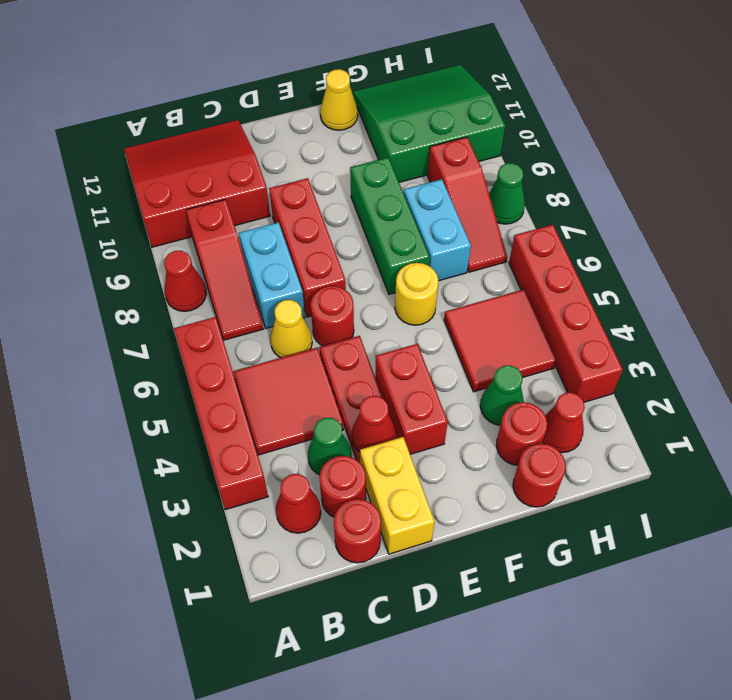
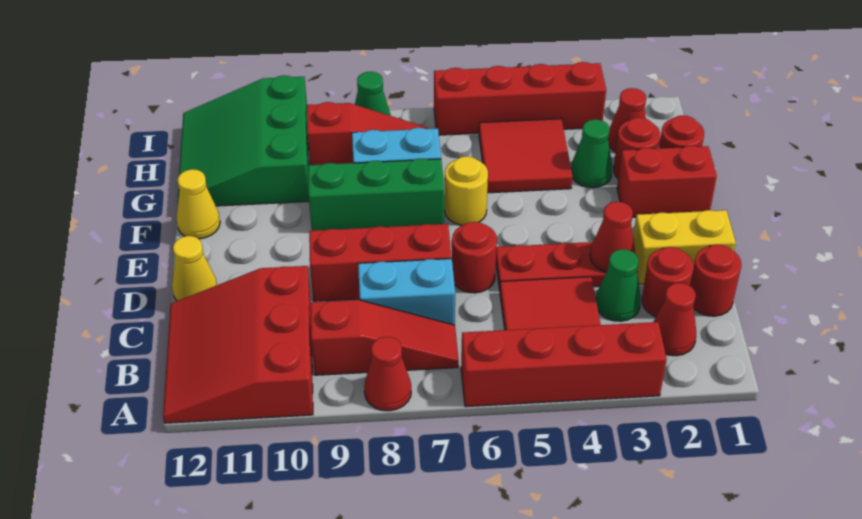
yellow 1x1 cone [270,300,312,358] -> yellow 1x1 cone moved to [172,236,217,301]
red 1x2 brick [375,344,448,454] -> red 1x2 brick moved to [617,146,717,217]

